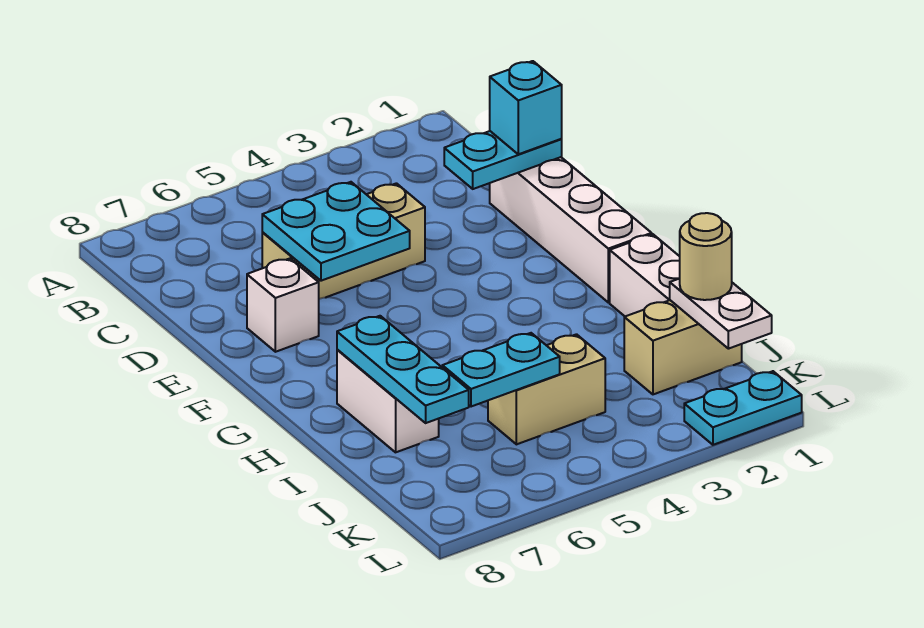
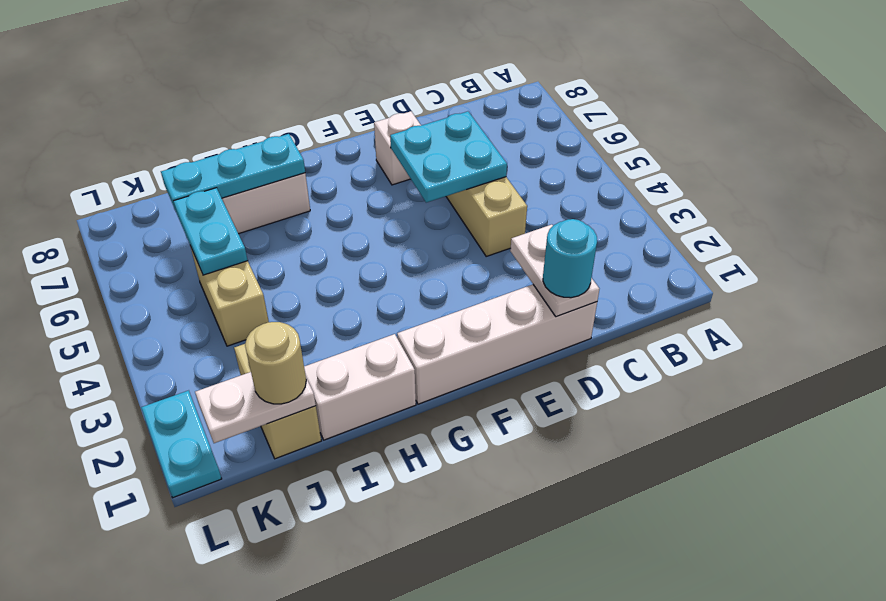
cyan 1x2 plate [444,131,562,189] -> white 1x2 plate [510,225,599,317]
cyan 1x1 brick [490,61,562,154] -> cyan 1x1 round brick [543,219,597,298]

